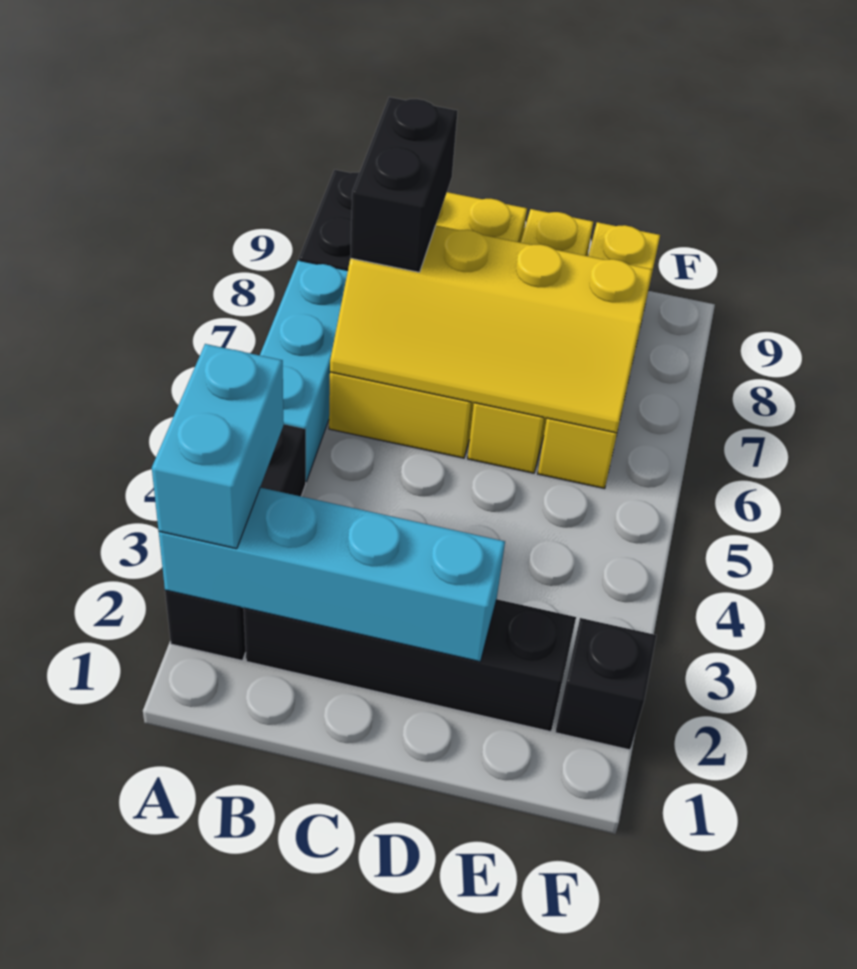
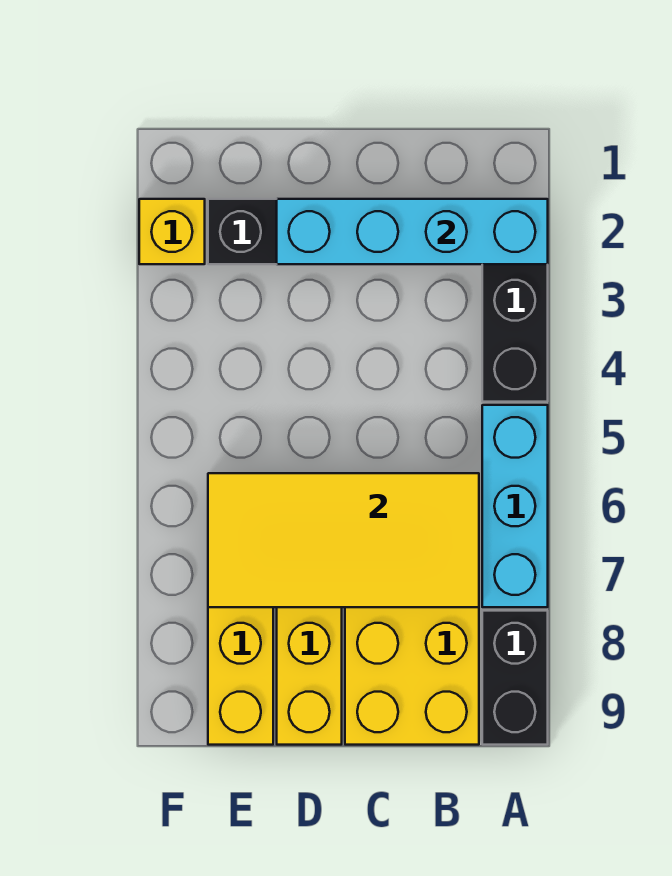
cyan 1x2 brick [152,344,284,549] -> none
yellow 2x4 slope [330,226,652,433] -> yellow 2x4 tile [208,473,479,607]
black 1x2 brick [350,97,458,272] -> none
black 1x1 brick [555,618,656,750] -> yellow 1x1 brick [139,199,205,264]

